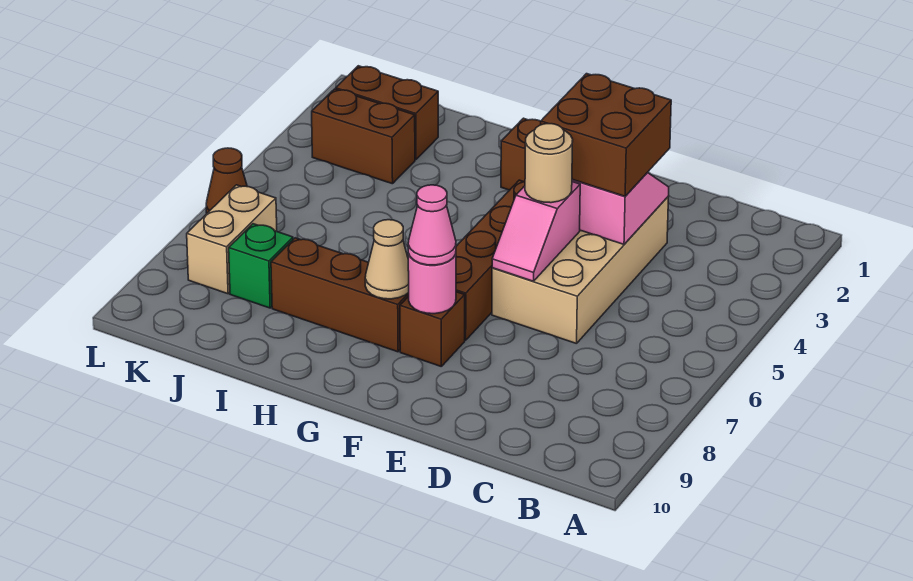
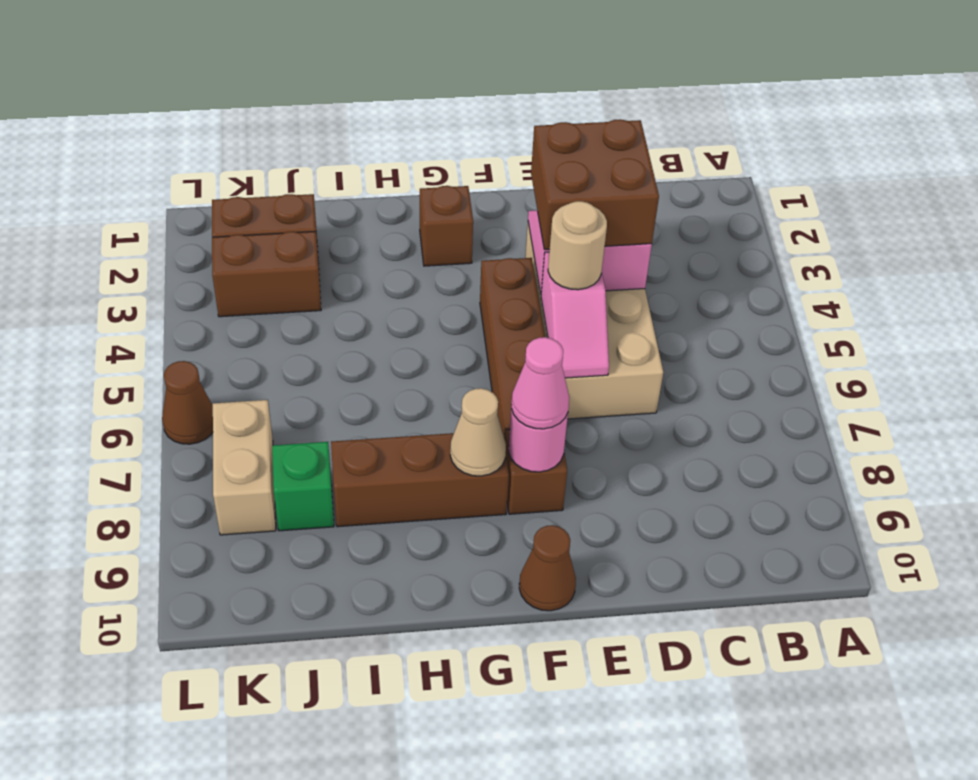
none -> brown 1x1 cone [519,525,576,611]

